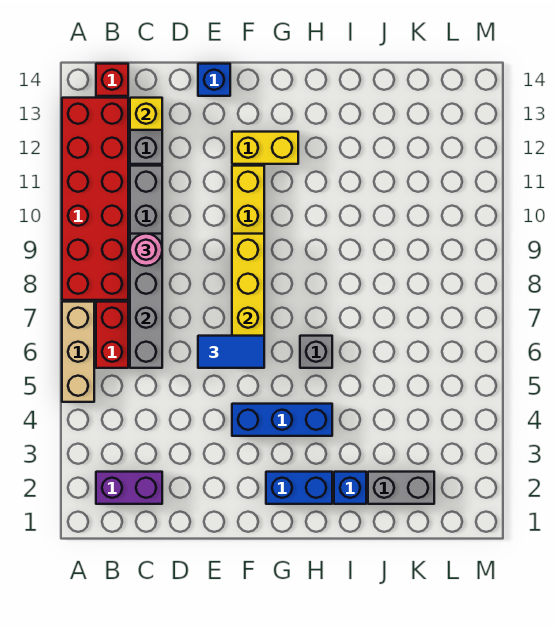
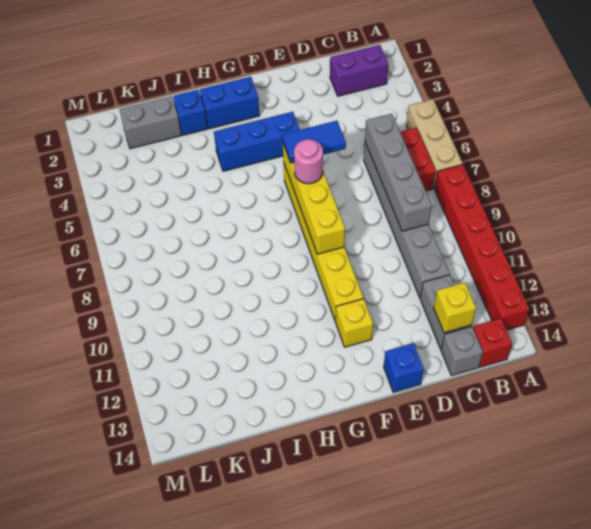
red 2x6 brick [62,98,128,300] -> red 1x6 brick [435,165,529,330]
pink 1x1 round brick [130,234,162,266] -> pink 1x1 round brick moved to [294,139,323,184]
yellow 1x2 brick [232,132,298,164] -> yellow 1x1 brick [335,299,373,347]
grey 1x1 brick [300,336,332,368] -> grey 1x1 brick moved to [441,327,483,375]

